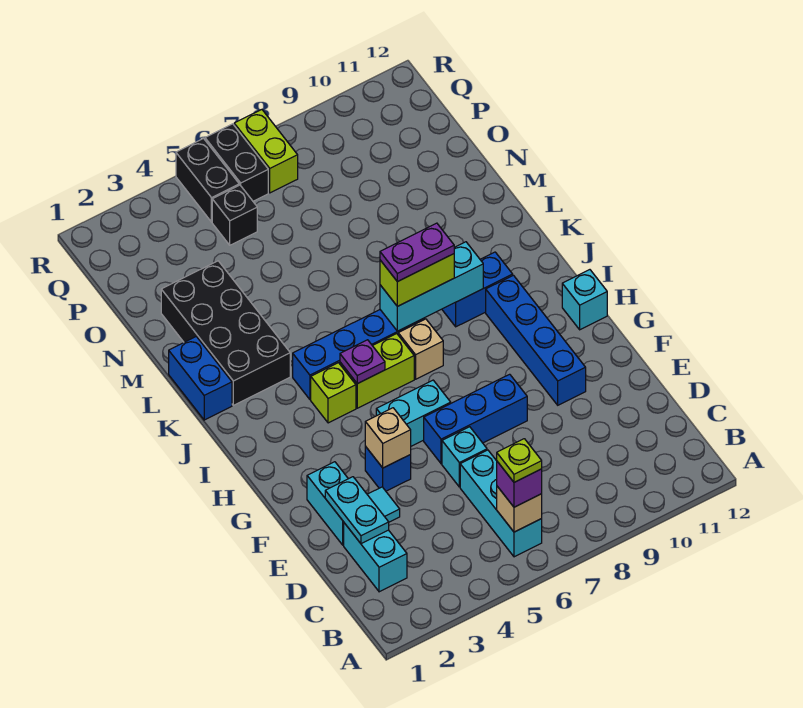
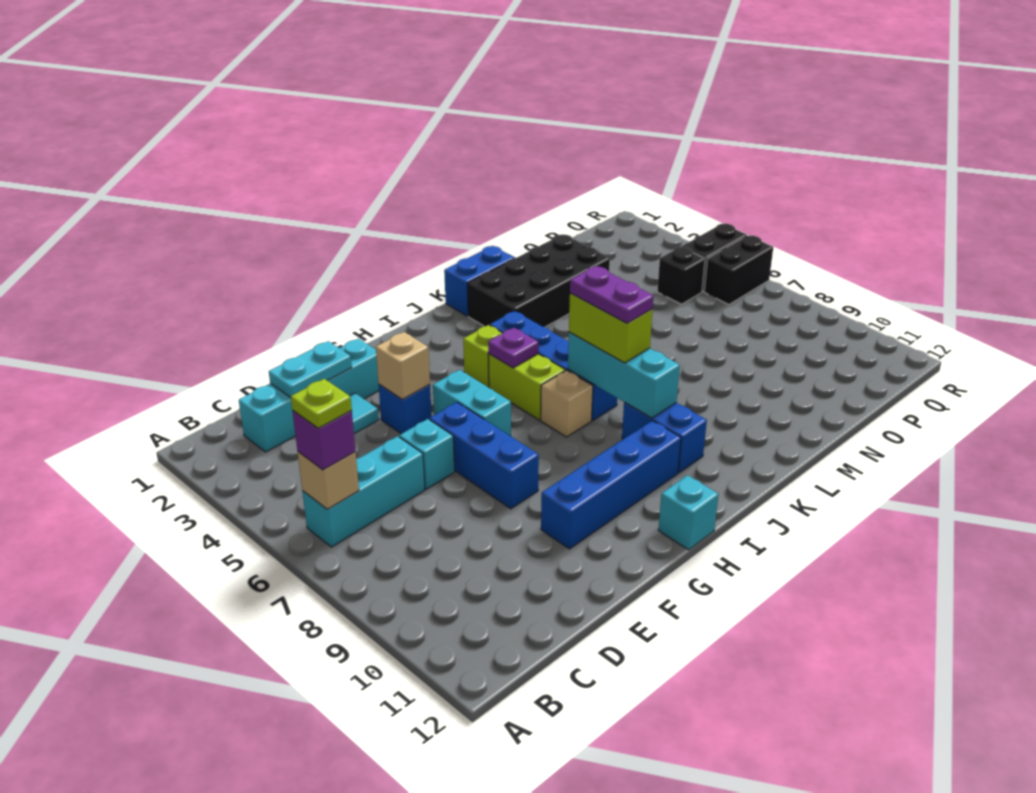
lime 1x2 brick [234,110,298,193] -> none

